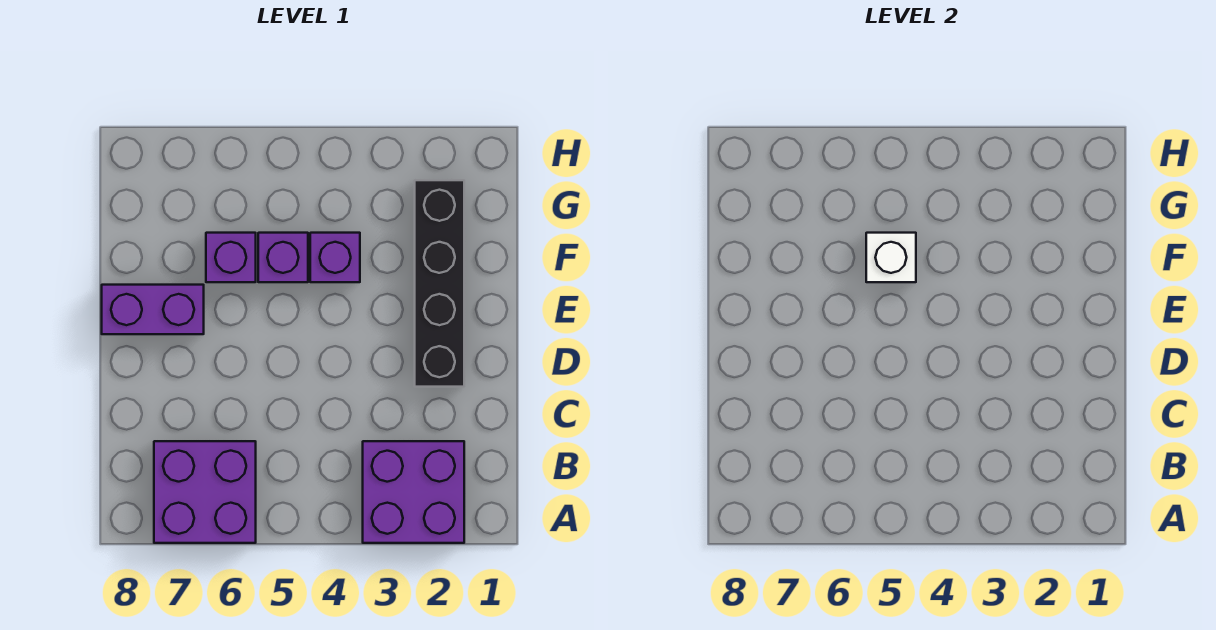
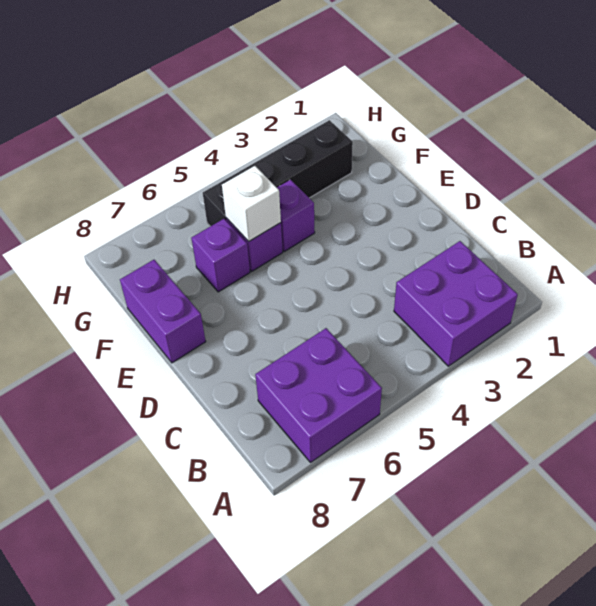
black 1x4 brick [415,180,464,387] -> black 1x4 brick turned to [203,120,353,226]
purple 1x2 brick [102,285,204,334] -> purple 1x2 brick turned to [120,260,206,363]

